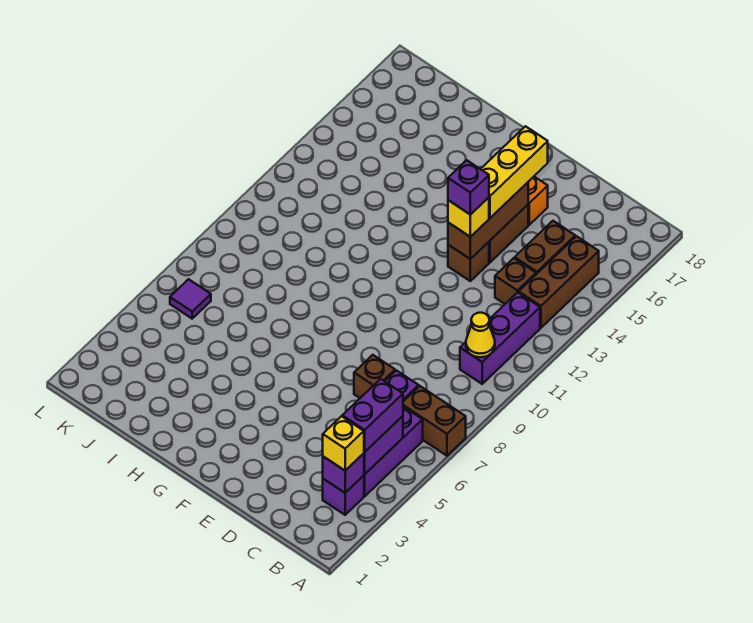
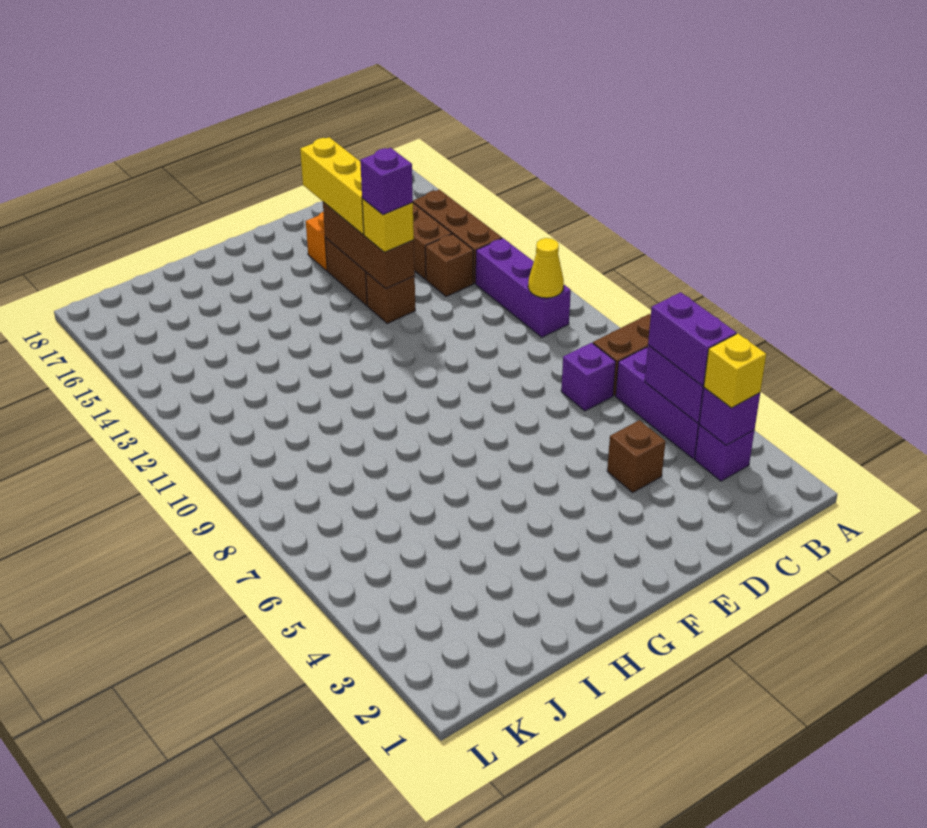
brown 1x1 brick [354,355,395,398] -> brown 1x1 brick moved to [607,420,666,492]
purple 1x1 tile [170,279,211,319] -> none

